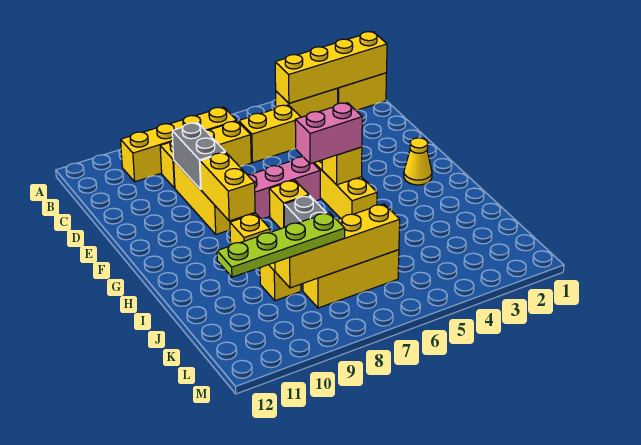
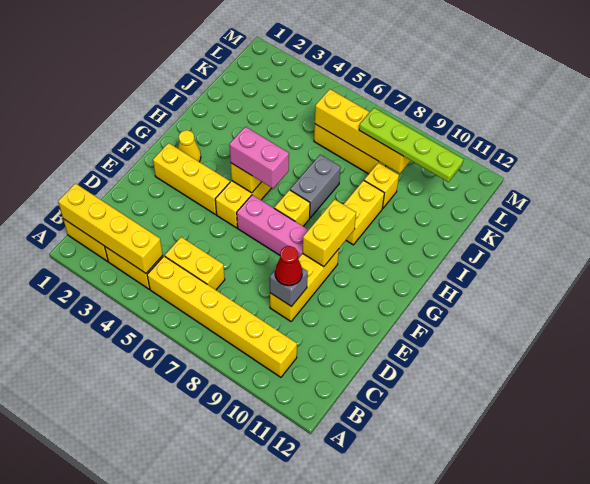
yellow 1x4 brick [121,107,237,182] -> yellow 1x6 brick [147,256,297,377]
yellow 1x3 brick [160,121,251,188] -> yellow 1x3 brick moved to [153,143,230,214]
grey 1x2 brick [172,123,225,190] -> grey 1x1 brick [270,268,308,307]
none -> red 1x1 cone [275,246,302,286]
yellow 1x1 brick [230,214,270,244] -> yellow 1x2 brick [343,180,384,245]

